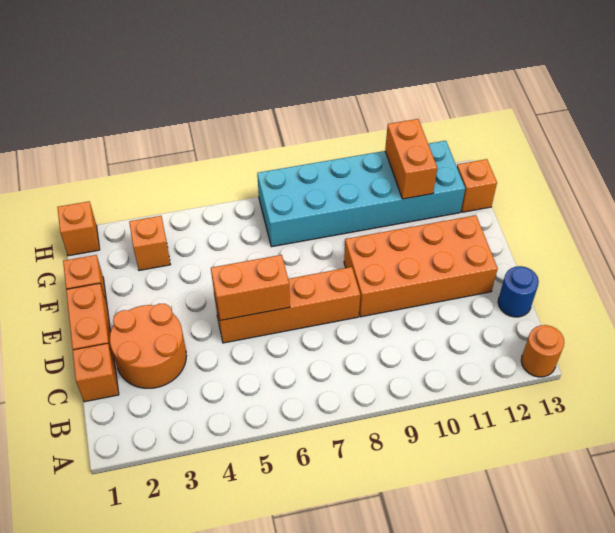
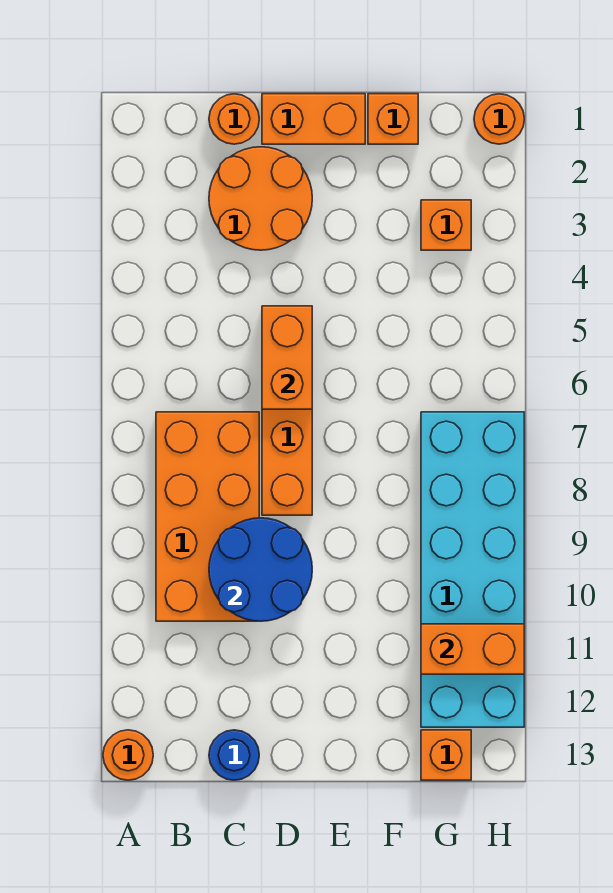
orange 1x1 brick [73,343,119,402] -> orange 1x1 round brick [209,94,259,144]
none -> blue 2x2 round brick [209,518,312,621]
orange 2x4 brick [344,215,498,317] -> orange 2x4 brick moved to [156,412,259,621]
orange 1x1 brick [57,201,100,256] -> orange 1x1 round brick [474,94,524,144]

